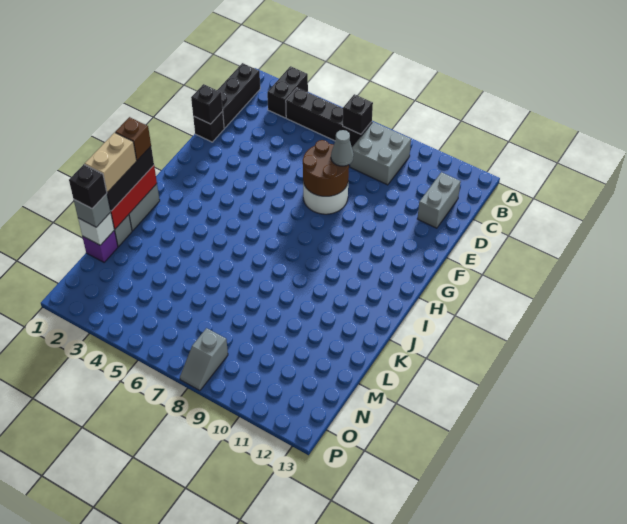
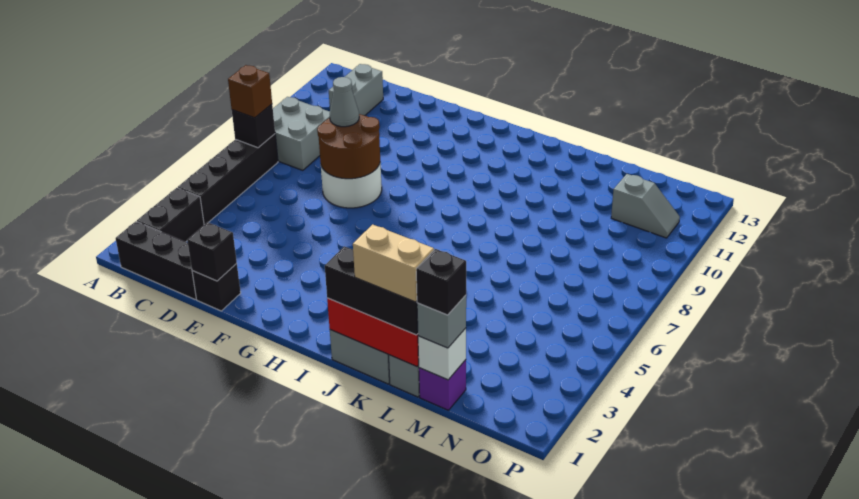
black 1x2 brick [267,66,308,118] -> black 1x2 brick turned to [137,188,204,242]
grey 1x2 brick [417,172,461,228] -> grey 1x2 brick turned to [329,64,383,116]
brown 1x1 brick [115,117,151,160] -> brown 1x1 brick moved to [228,65,272,118]
grey 1x2 slope [180,328,228,391] -> grey 1x2 slope moved to [611,174,680,238]

